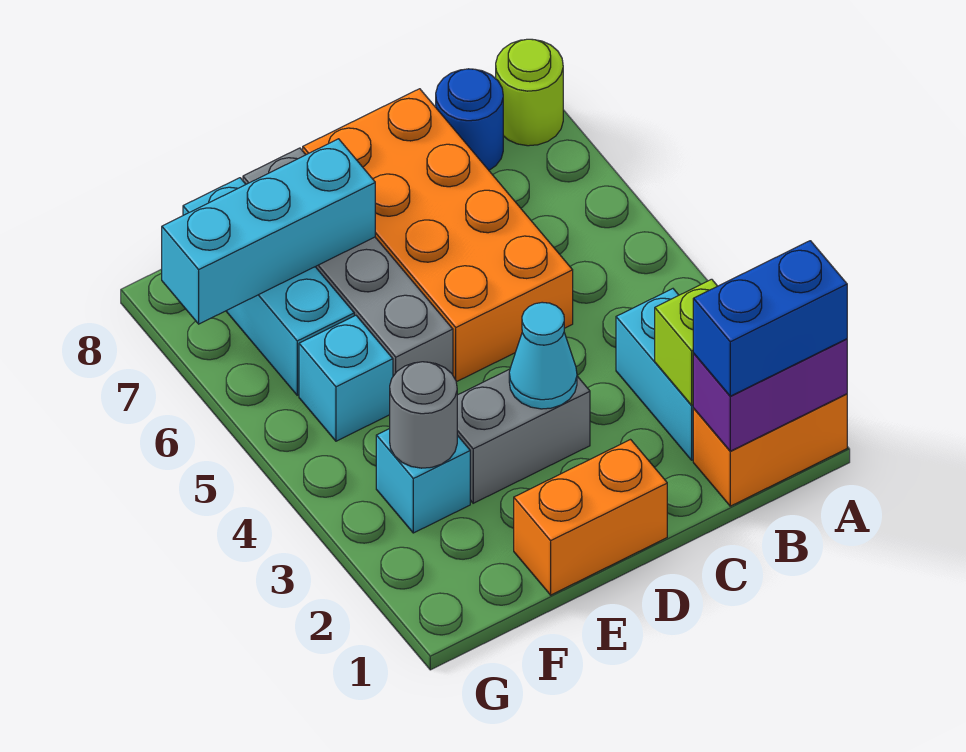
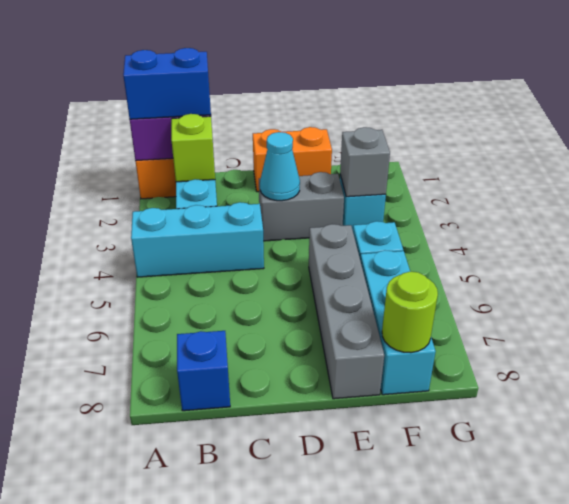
lime 1x1 round brick [496,39,563,146] -> lime 1x1 round brick moved to [382,272,438,353]
blue 1x1 round brick [436,69,503,170] -> blue 1x1 brick [177,331,230,411]
orange 2x4 brick [303,89,573,382] -> none
cyan 1x3 brick [162,139,375,324] -> cyan 1x3 brick moved to [131,202,264,277]
grey 1x1 round brick [390,362,457,468] -> grey 1x1 brick [340,127,390,197]

